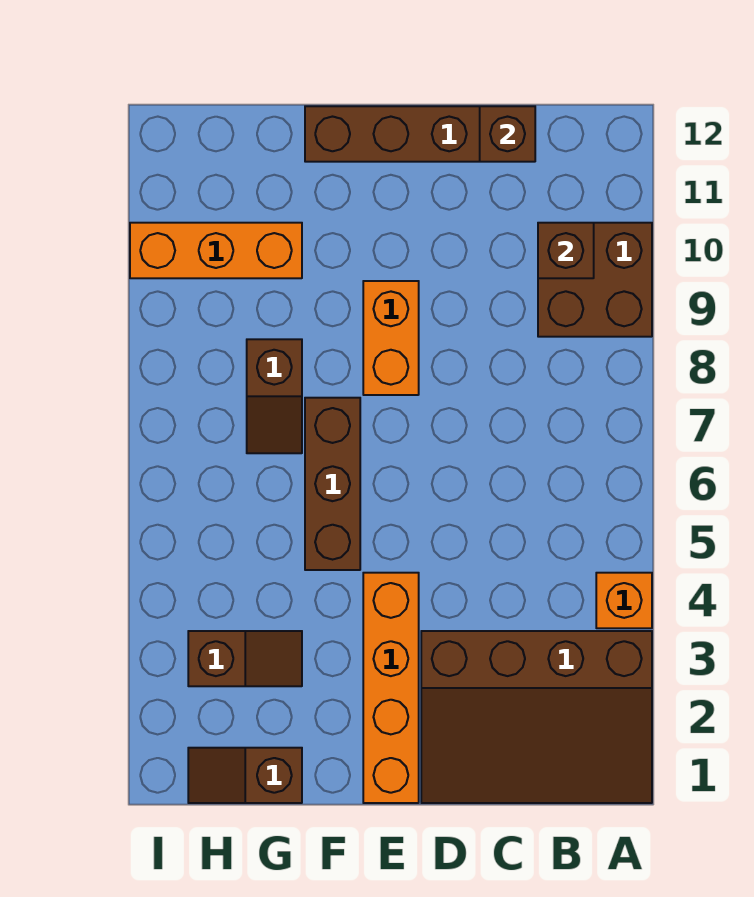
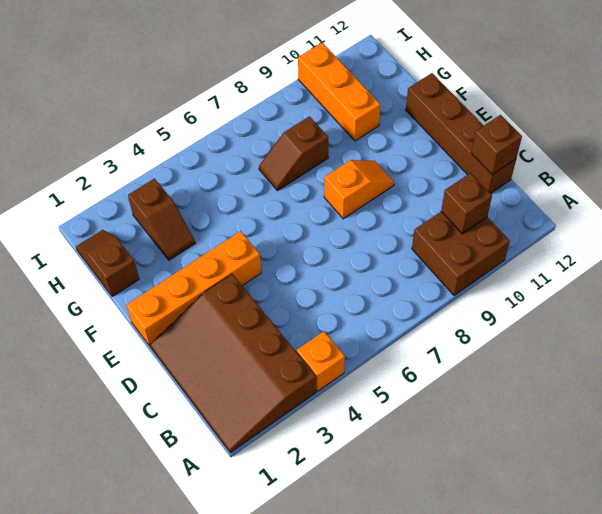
orange 1x2 brick [363,281,419,395] -> orange 1x2 slope [324,160,394,219]
brown 1x3 brick [305,398,360,570] -> none

